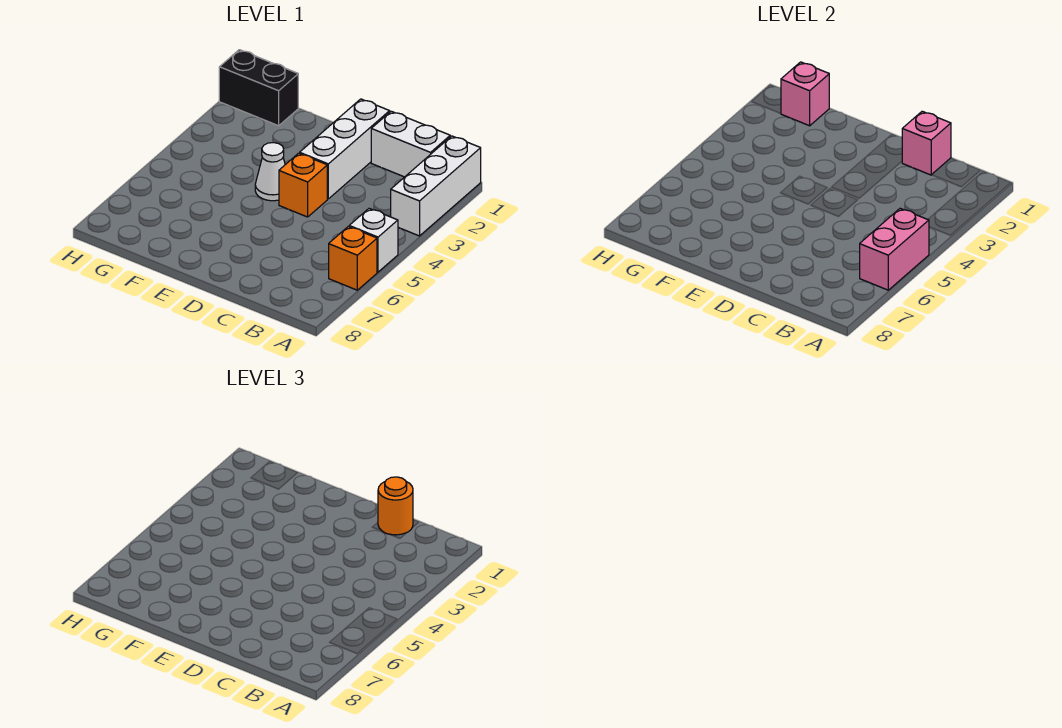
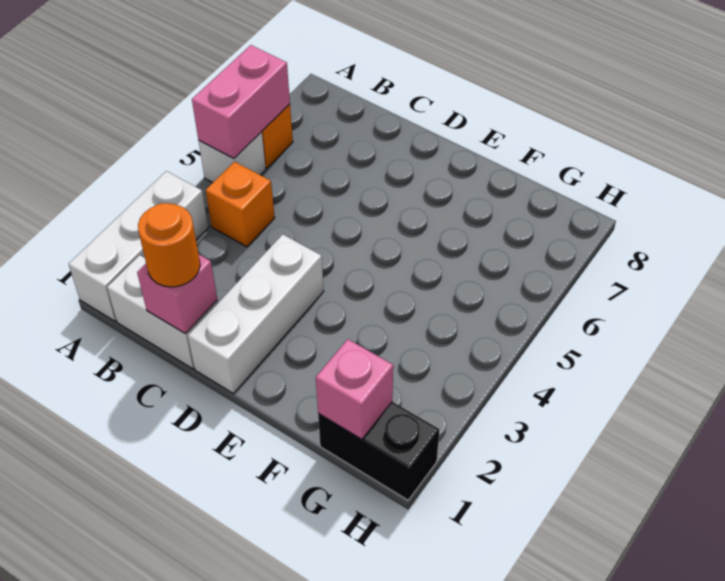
orange 1x1 brick [279,153,327,217] -> orange 1x1 brick moved to [206,162,275,247]
white 1x1 cone [255,143,285,201] -> none

